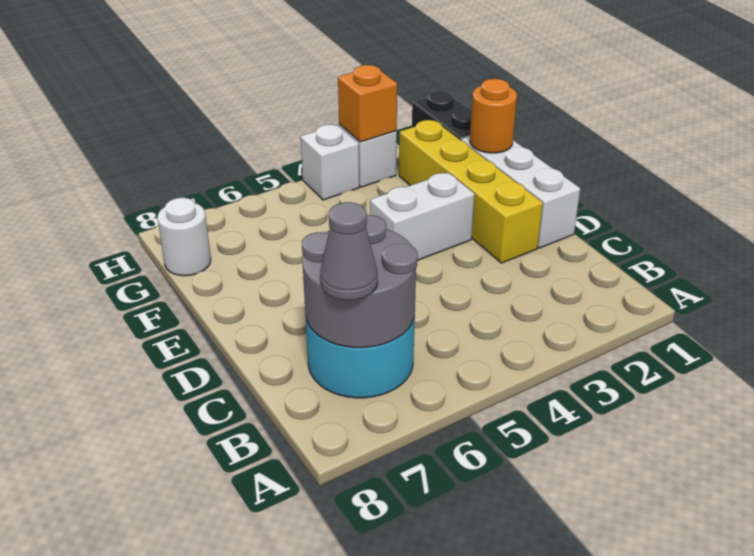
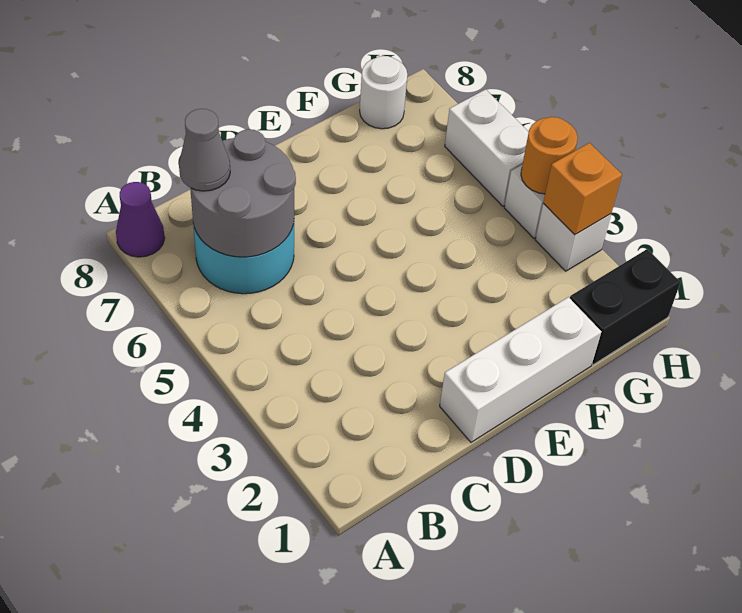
none -> purple 1x1 cone [116,182,165,257]
yellow 1x4 brick [399,120,543,263] -> none
white 1x2 brick [370,173,474,260] -> white 1x2 brick moved to [445,89,529,206]
orange 1x1 round brick [470,79,517,153] -> orange 1x1 round brick moved to [521,117,578,194]

